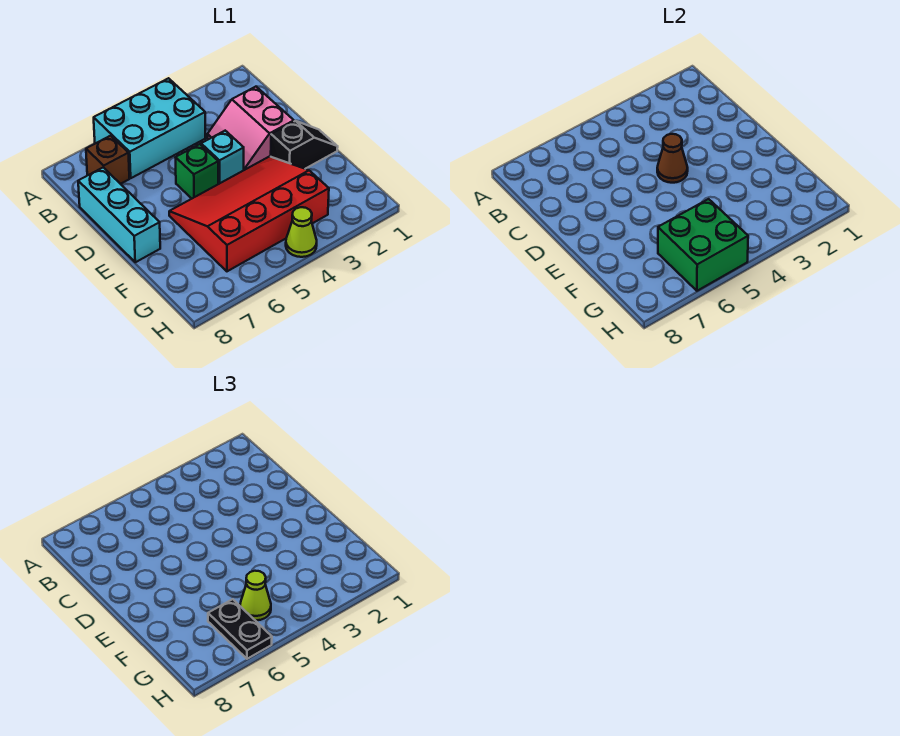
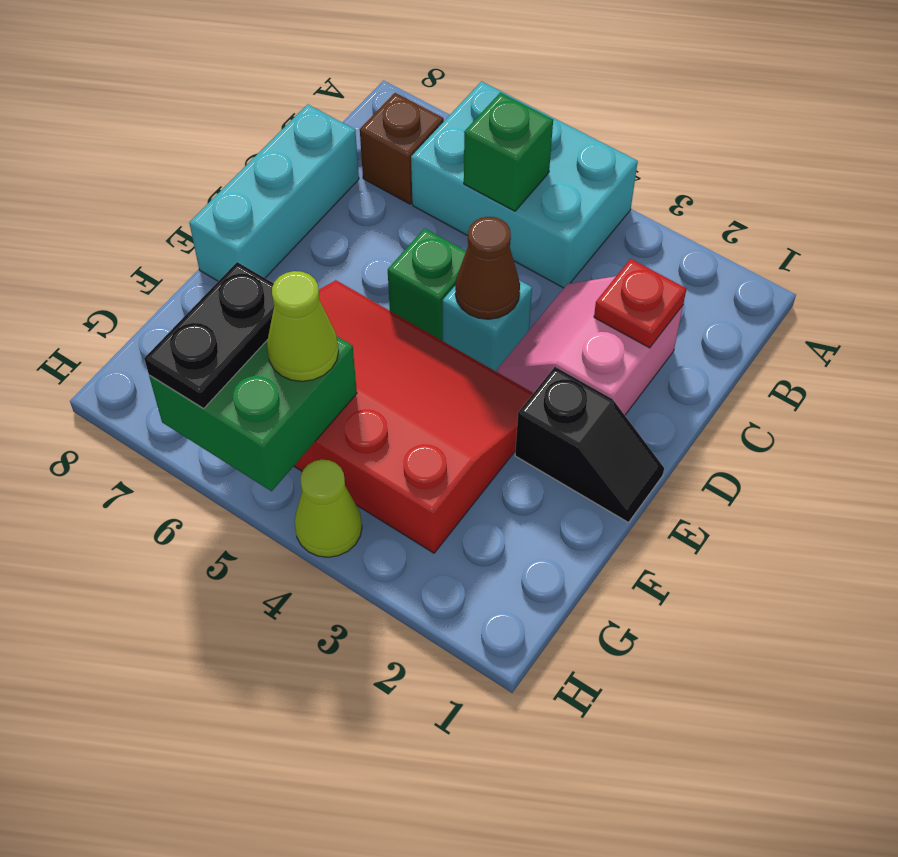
none -> green 1x1 brick [464,93,553,211]
none -> red 1x1 plate [594,259,686,348]

